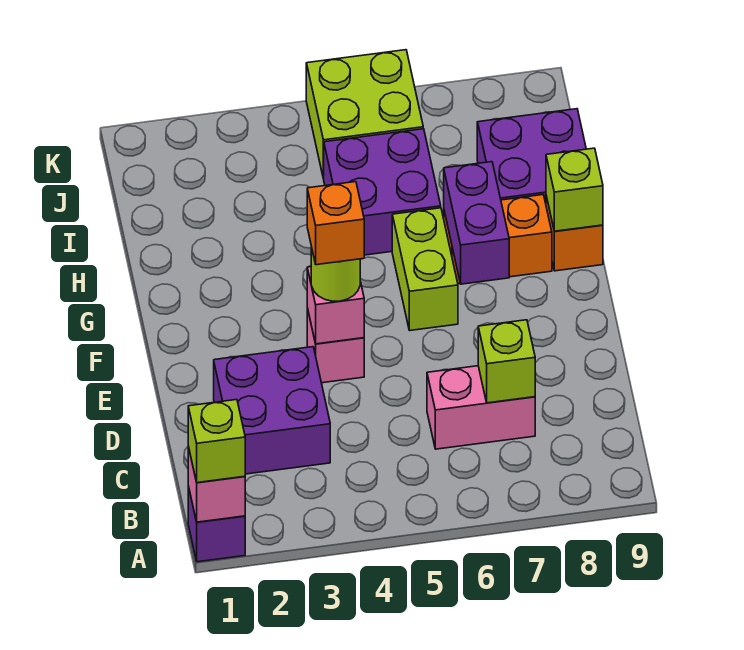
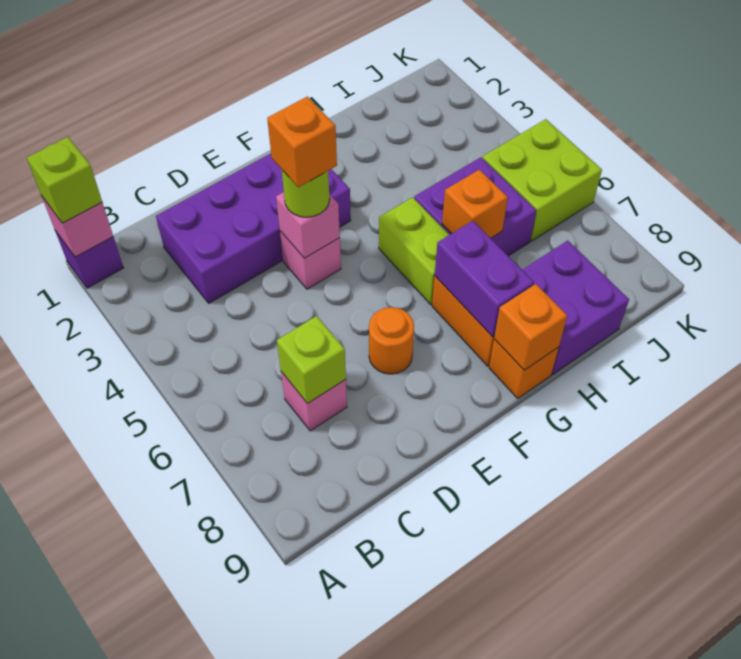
purple 2x2 brick [214,347,330,474] -> purple 2x4 brick [156,153,351,303]
pink 1x2 brick [427,366,535,449] -> pink 1x1 brick [281,372,347,431]
none -> orange 1x1 round brick [369,307,414,374]
lime 1x2 brick [392,208,458,330] -> lime 1x2 brick turned to [379,197,449,304]
purple 1x2 brick [444,162,509,284] -> purple 1x2 brick turned to [435,221,534,337]
lime 1x1 brick [546,148,603,231] -> orange 1x1 brick [494,284,567,370]
none -> orange 1x1 brick [442,170,508,238]

